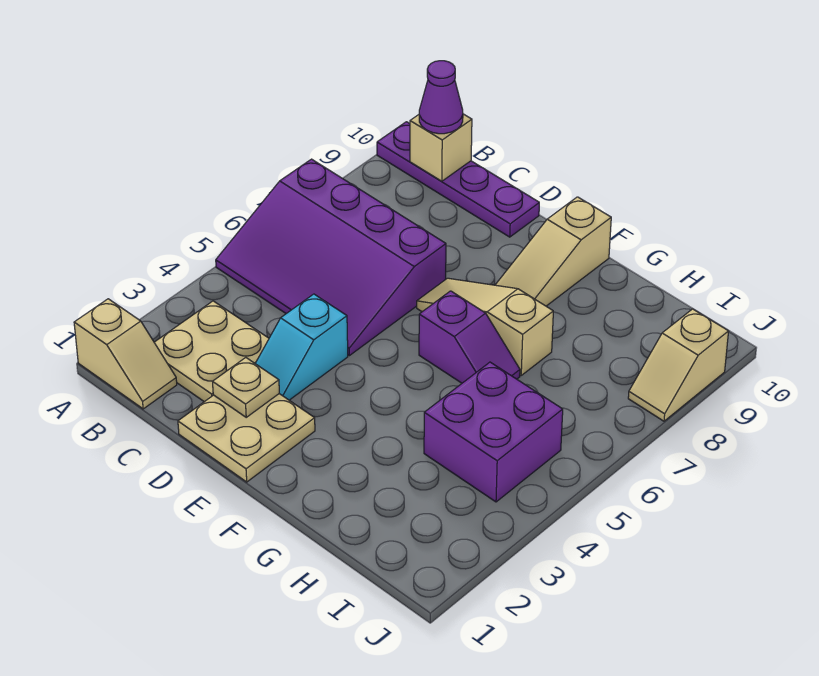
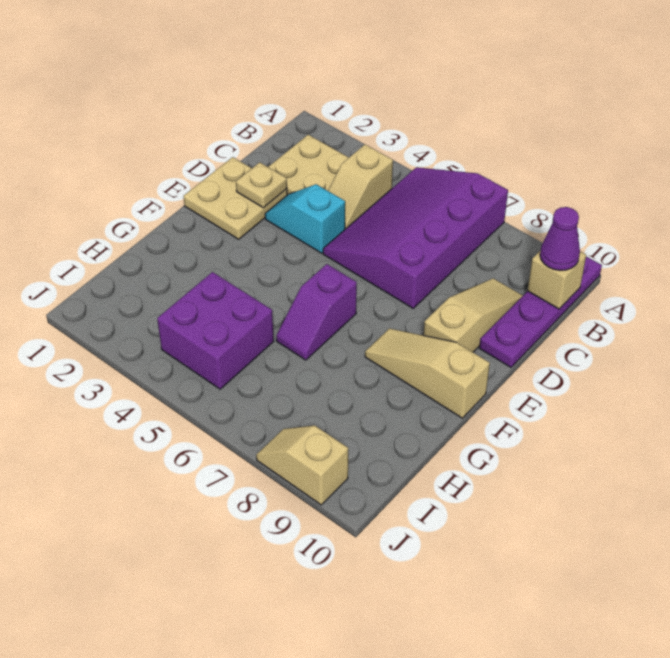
tan 1x2 slope [74,299,177,409] -> tan 1x2 slope moved to [328,144,393,229]
tan 1x3 slope [417,278,553,375] -> tan 1x3 slope moved to [424,278,523,352]

